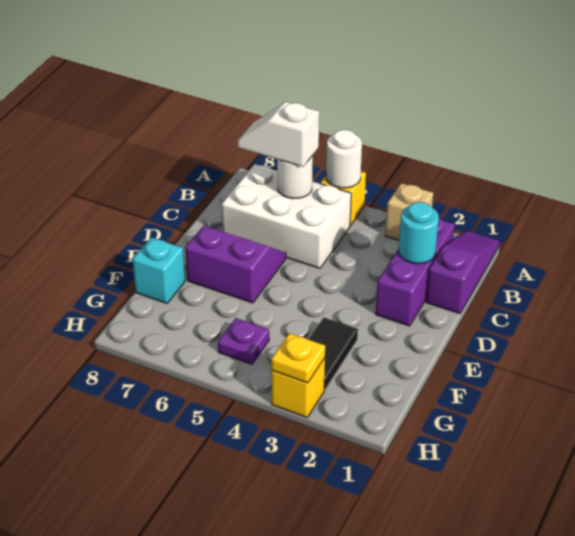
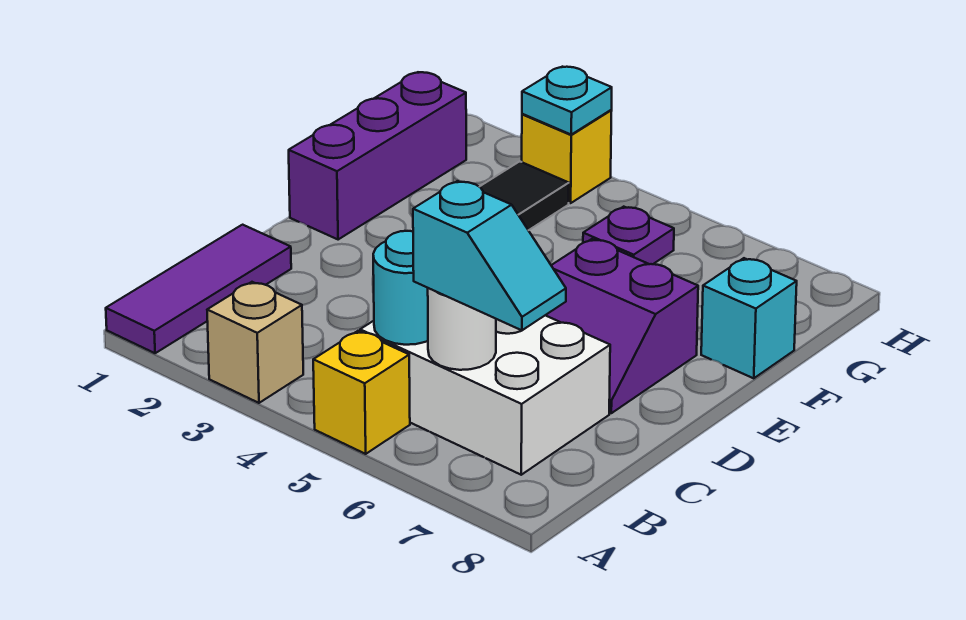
purple 1x3 slope [426,231,499,314] -> purple 1x3 tile [106,225,291,353]
white 1x1 round brick [326,130,362,188] -> none
purple 1x3 brick [376,219,455,326] -> purple 1x3 brick moved to [289,72,466,240]
white 1x2 slope [238,102,319,167] -> cyan 1x2 slope [413,181,566,330]
cyan 1x1 round brick [399,202,439,264] -> cyan 1x1 round brick moved to [373,231,428,345]
yellow 1x1 plate [271,333,325,383] -> cyan 1x1 plate [522,67,612,134]

